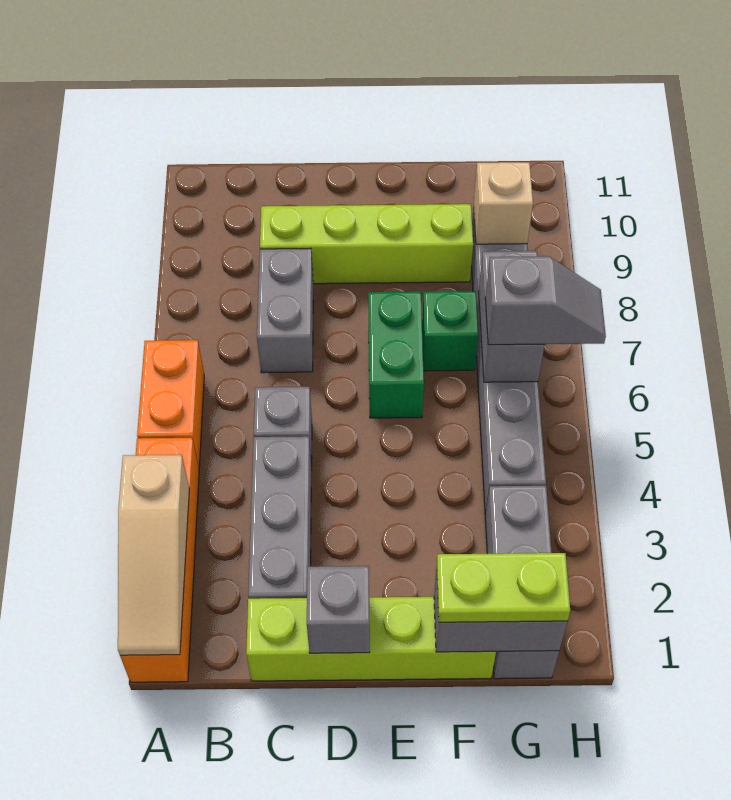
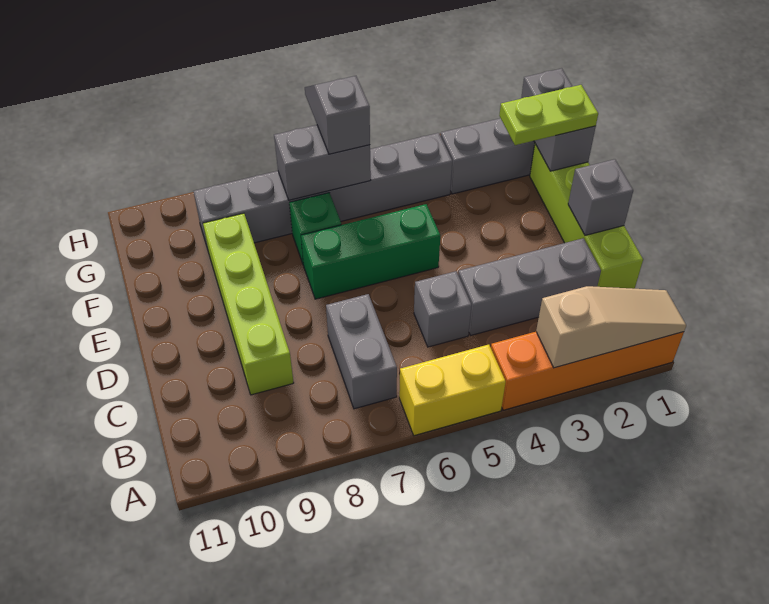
orange 1x2 brick [137,340,204,467] -> yellow 1x2 brick [399,345,506,436]
grey 1x2 brick [257,248,313,373] -> grey 1x2 brick turned to [326,294,397,409]
green 1x2 brick [368,292,424,418] -> green 1x3 brick [301,204,440,299]
lime 1x2 plate [437,553,570,622] -> lime 1x2 plate turned to [499,85,598,145]
tan 1x1 brick [474,162,533,244] -> none

